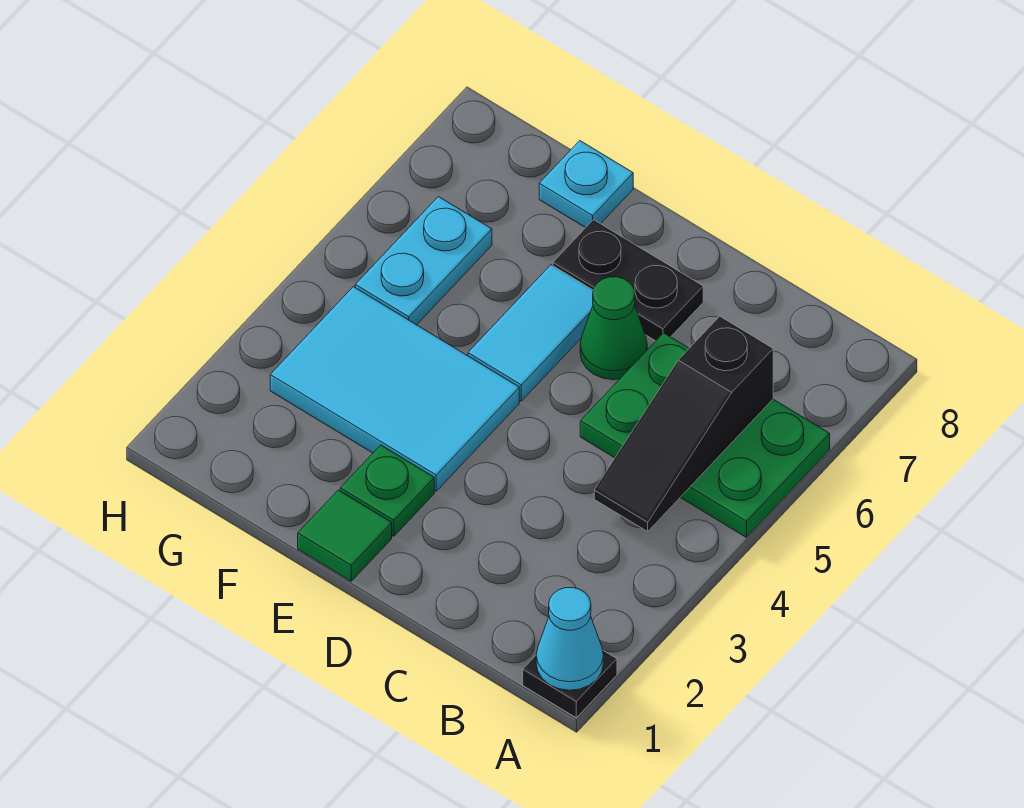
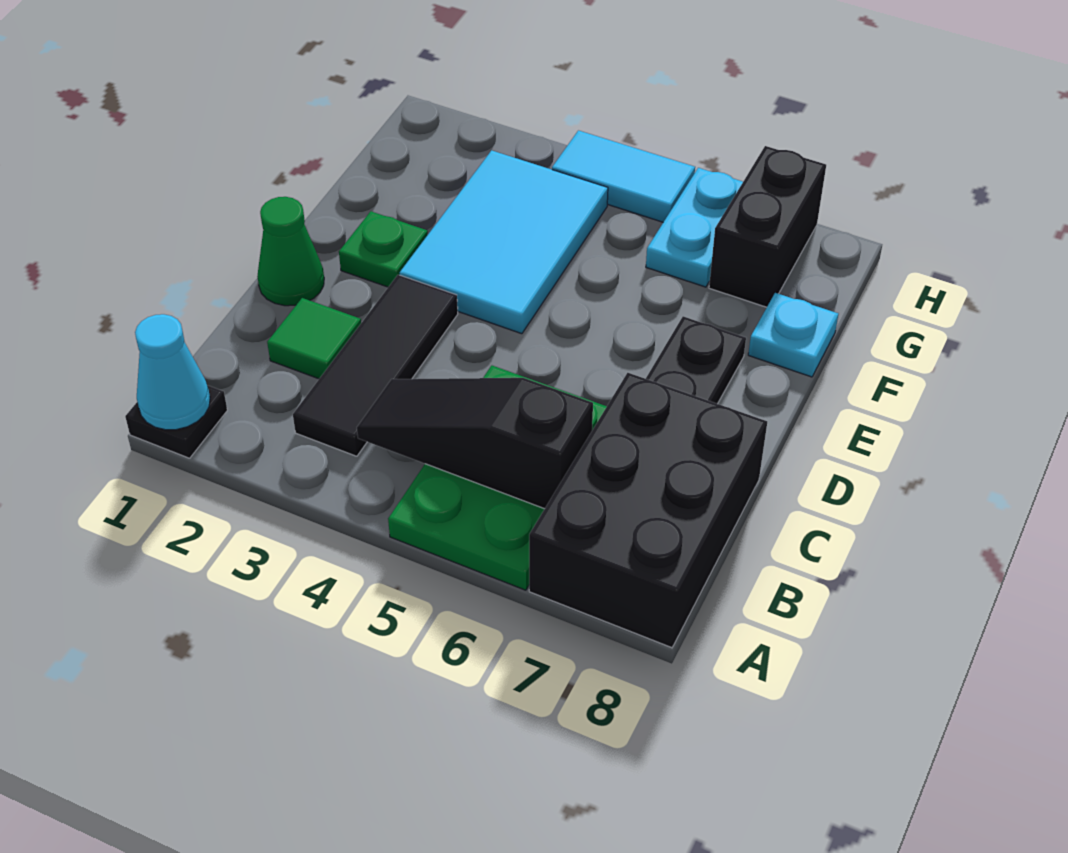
none -> black 2x3 brick [529,373,767,648]
none -> black 1x3 tile [293,275,458,456]
green 1x1 cone [580,277,647,380] -> green 1x1 cone moved to [257,197,324,306]
green 1x1 tile [298,490,392,581] -> green 1x1 tile moved to [267,298,361,379]
cyan 1x2 tile [468,265,593,401] -> cyan 1x2 tile moved to [552,131,695,222]
cyan 1x2 plate [355,197,492,325] -> cyan 1x2 plate turned to [646,168,743,287]
none -> black 1x2 brick [709,146,826,307]

